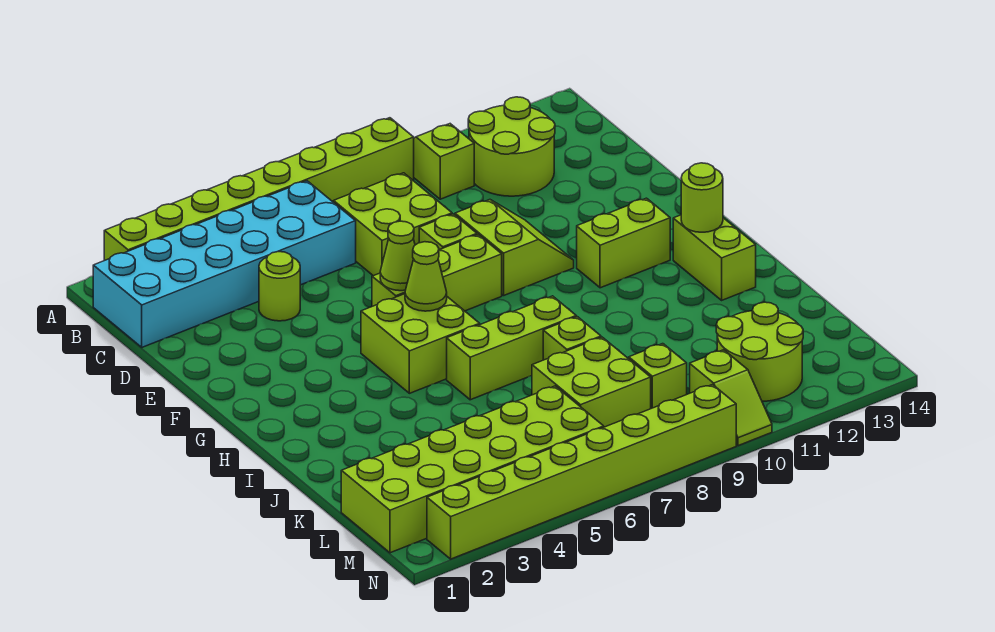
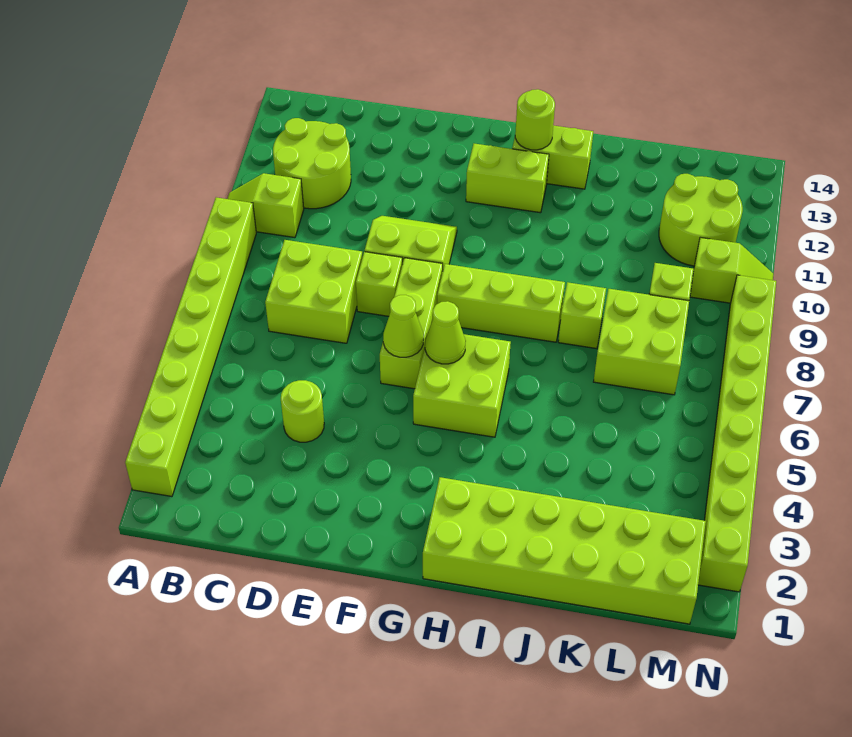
cyan 2x6 brick [93,181,356,347] -> none
lime 1x2 brick [577,198,670,288] -> lime 1x2 brick turned to [466,144,549,213]
lime 1x3 brick [447,296,576,400] -> lime 1x3 brick turned to [437,264,565,342]
lime 2x6 brick [341,386,604,553] -> lime 2x6 brick turned to [423,477,706,624]

